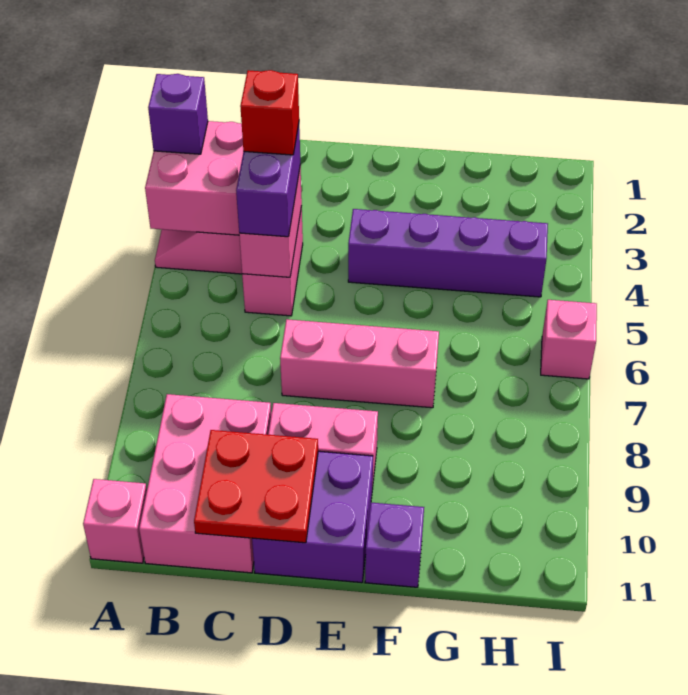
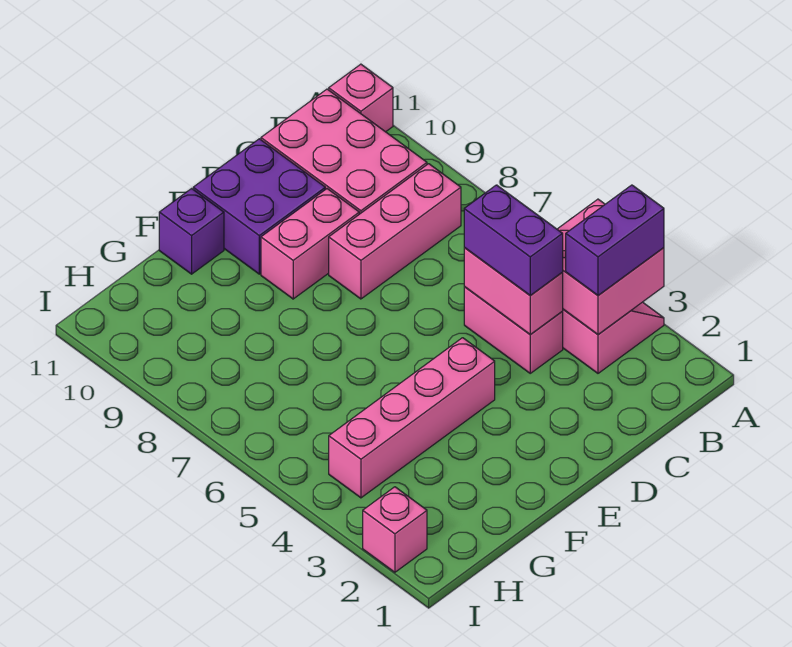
purple 1x1 brick [148,74,208,154] -> purple 1x2 brick [566,185,664,295]
red 1x1 brick [240,70,299,155] -> none
red 2x2 plate [194,430,318,543] -> none
pink 1x3 brick [280,319,439,408] -> pink 1x3 brick moved to [329,164,461,299]
purple 1x4 brick [348,209,548,297] -> pink 1x4 brick [329,338,495,498]
pink 1x1 brick [541,300,597,379] -> pink 1x1 brick moved to [363,487,427,572]

